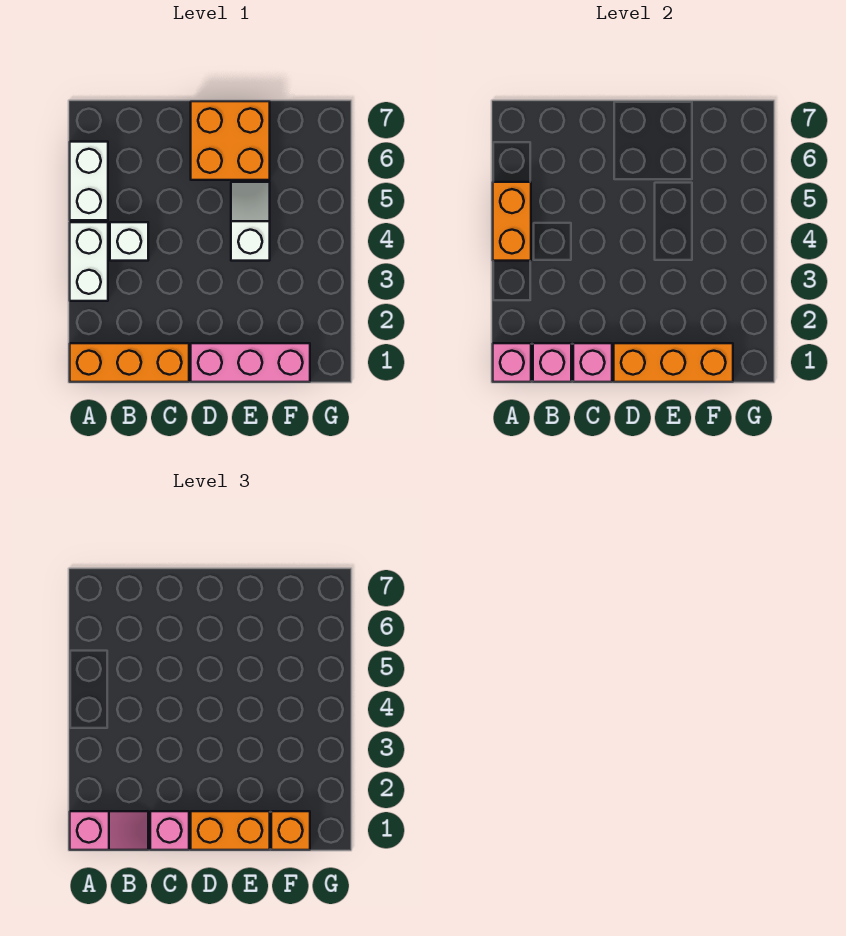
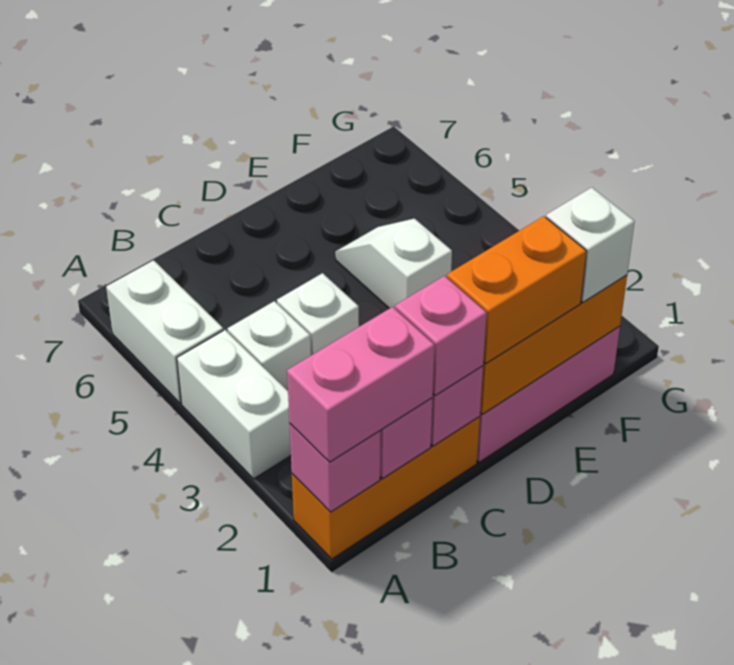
pink 1x2 slope [70,811,148,850] -> pink 1x2 brick [287,307,434,462]
orange 1x2 brick [493,182,531,261] -> none
none -> white 1x1 brick [277,273,359,355]
orange 2x2 brick [191,101,270,180] -> none
orange 1x1 brick [271,811,310,850] -> white 1x1 brick [546,187,635,302]

